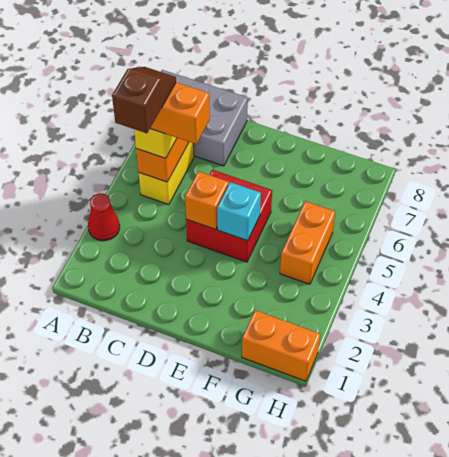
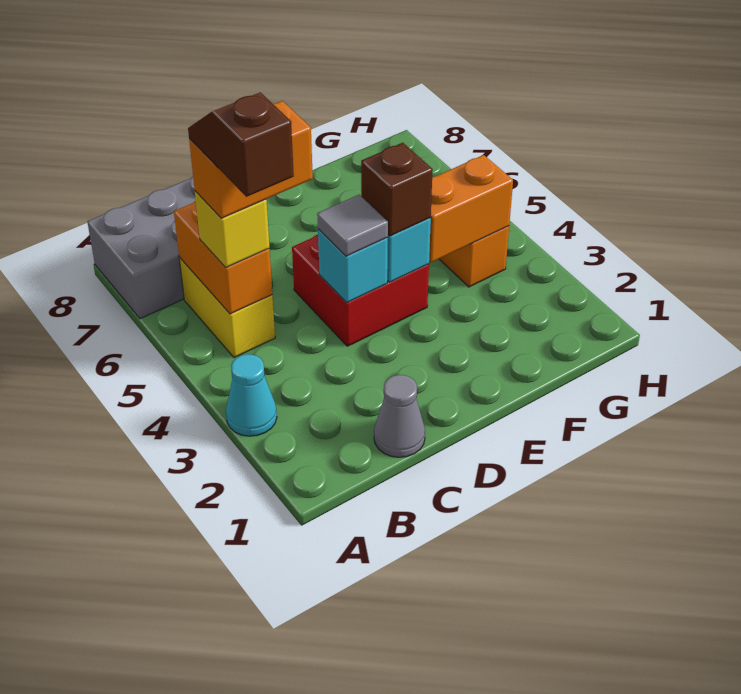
red 1x1 cone [88,193,120,241] -> cyan 1x1 cone [226,354,277,436]
none -> grey 1x1 cone [374,375,425,457]
orange 1x1 brick [185,171,229,230] -> cyan 1x1 brick [318,229,388,302]
none -> grey 1x1 tile [317,195,388,256]
none -> brown 1x1 brick [361,143,433,236]
orange 1x2 brick [242,310,320,381] -> orange 1x2 brick moved to [429,155,513,263]

